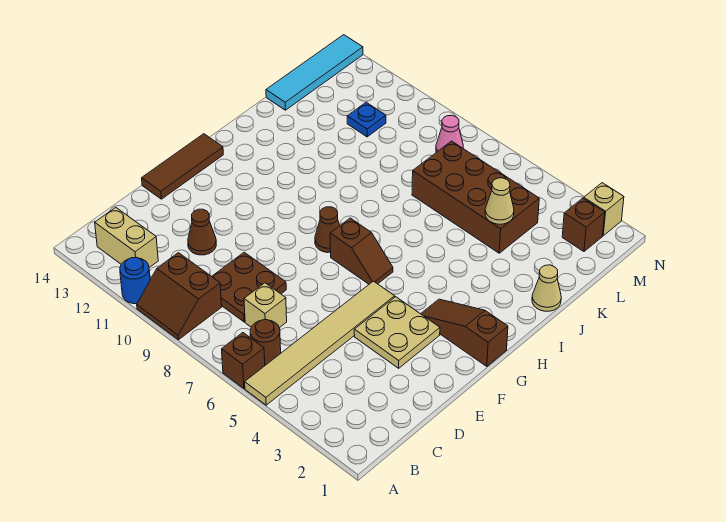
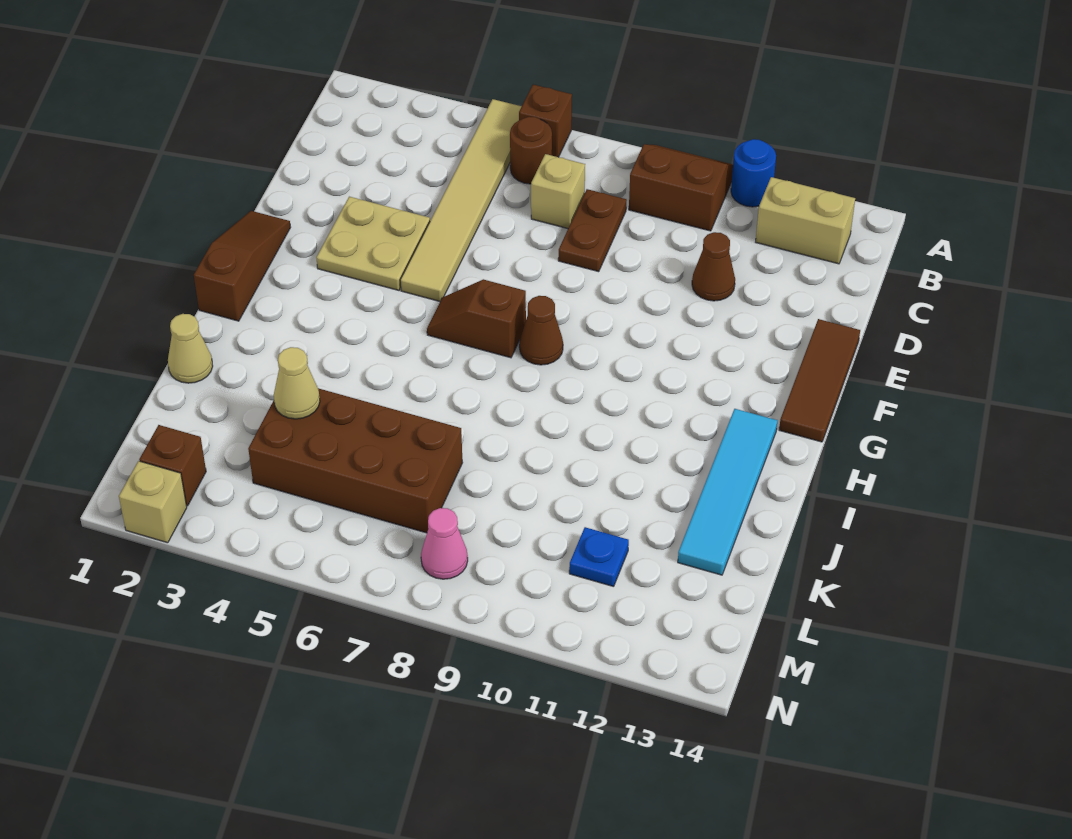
brown 2x2 plate [212,252,286,322] -> brown 1x2 plate [558,189,627,272]
brown 1x3 slope [421,299,508,366] -> brown 1x3 slope turned to [194,211,291,321]
cyan 1x4 tile [266,35,363,110] -> cyan 1x4 tile moved to [678,409,777,575]

